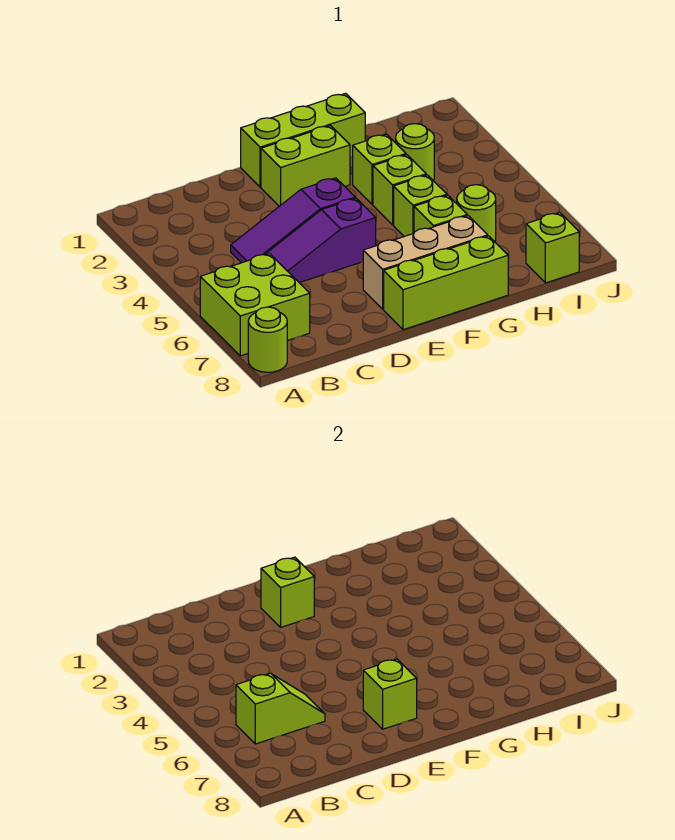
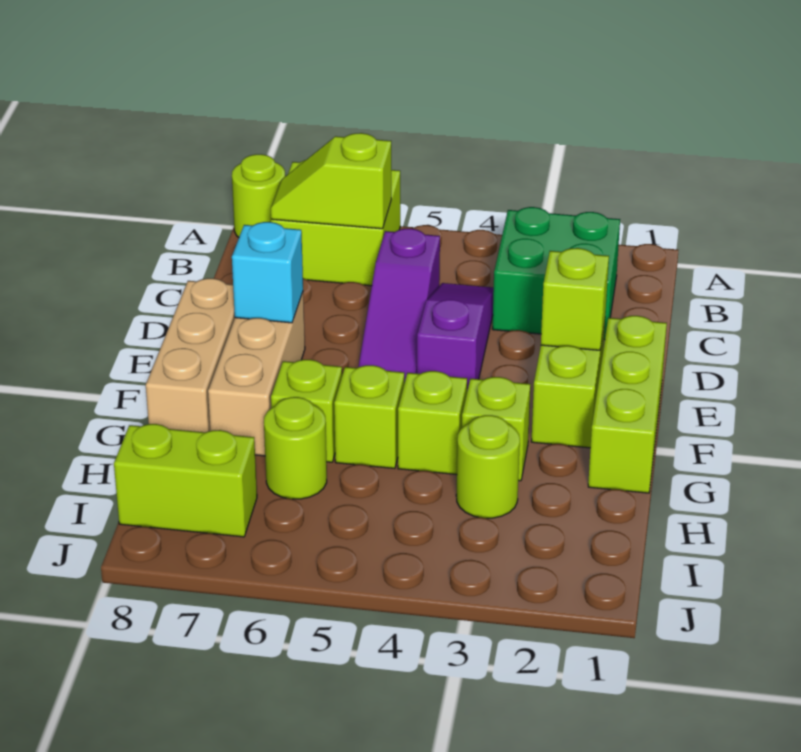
none -> green 2x2 brick [492,207,620,340]
lime 1x2 slope [236,673,325,744] -> lime 1x2 slope turned to [271,133,391,229]
purple 1x3 slope [265,198,376,283] -> purple 1x3 slope turned to [358,229,440,383]
lime 1x1 brick [363,659,417,729] -> cyan 1x1 brick [232,222,303,323]
lime 1x3 brick [384,236,508,330] -> tan 1x3 brick [146,278,235,432]
lime 1x1 brick [526,213,579,283] -> lime 1x2 brick [114,424,257,537]

